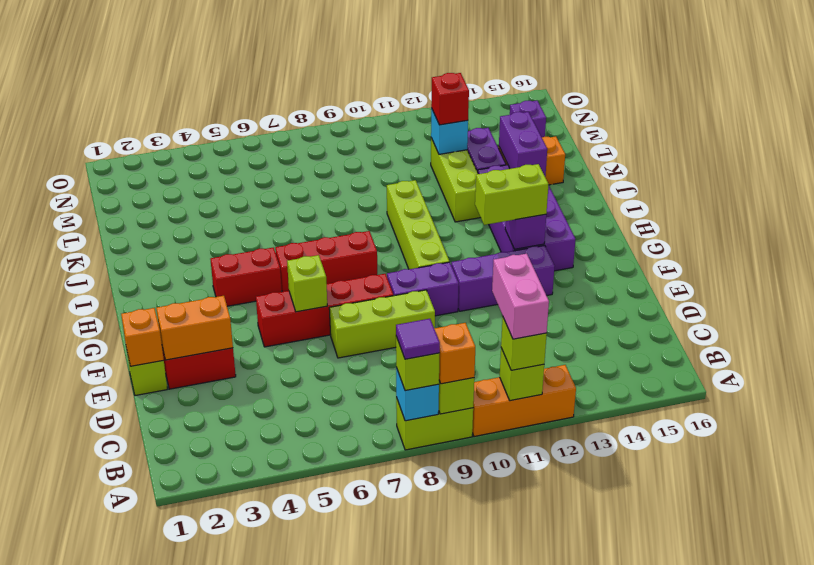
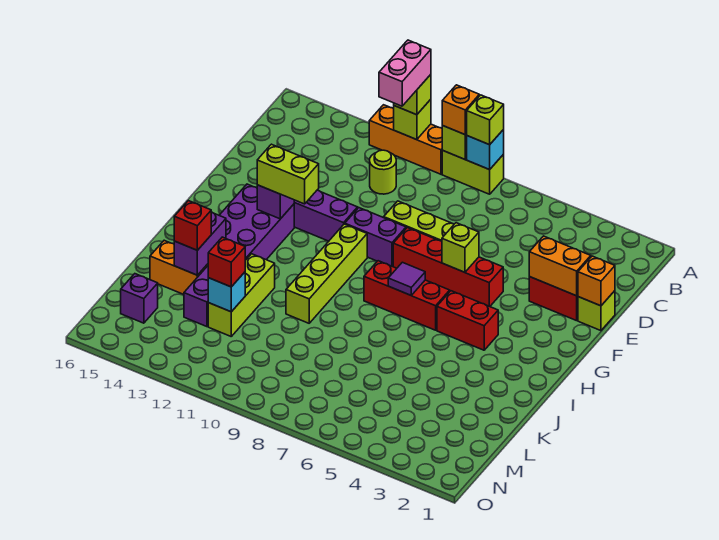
purple 1x1 tile [396,319,440,359] -> purple 1x1 tile moved to [388,262,425,295]
none -> lime 1x1 round brick [370,150,396,194]
none -> red 1x1 brick [174,201,211,250]

